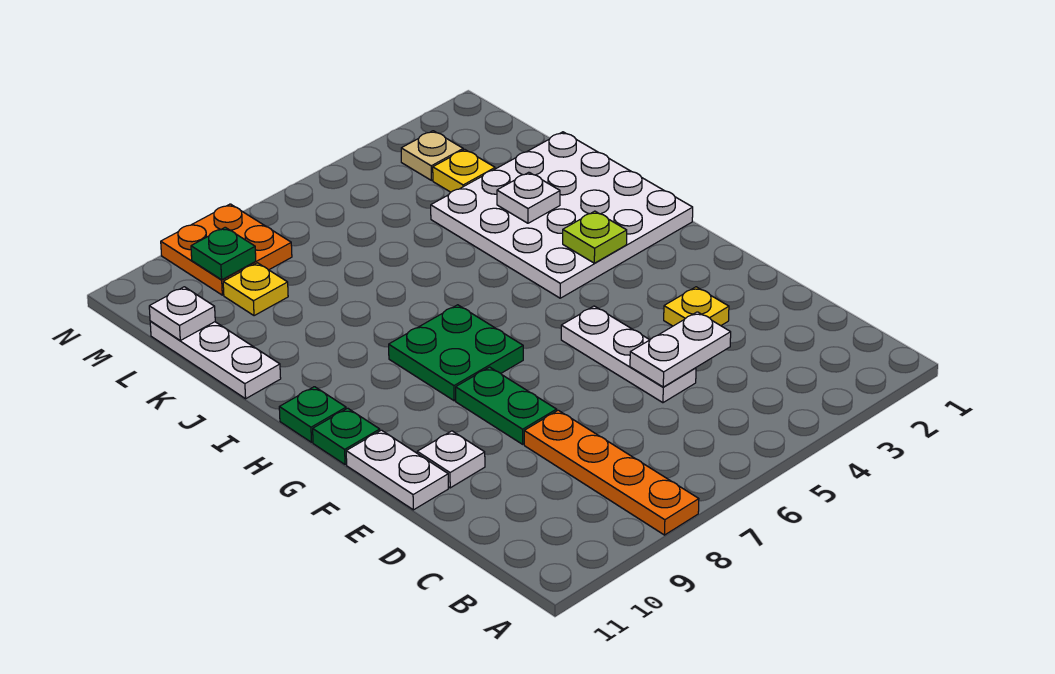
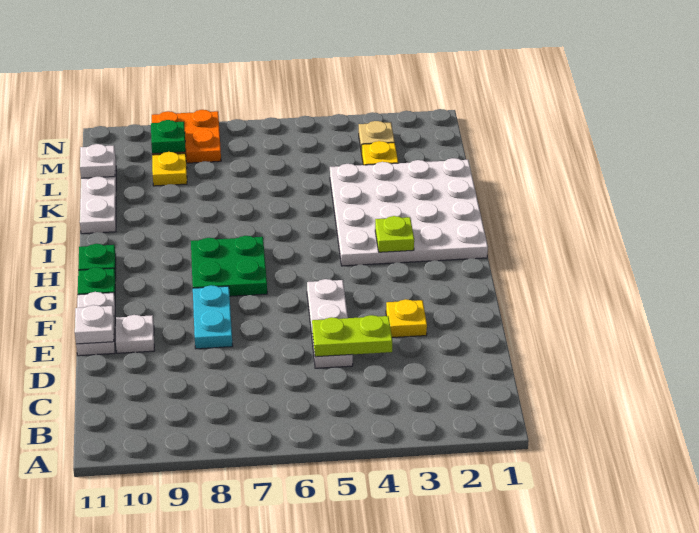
orange 1x4 plate [524,410,699,535] -> none
white 1x2 plate [630,312,731,387] -> lime 1x2 plate [312,315,392,357]
green 1x2 plate [456,367,557,444] -> cyan 1x2 plate [193,285,233,349]
white 1x1 plate [497,172,560,223] -> white 1x1 plate moved to [75,305,114,344]

